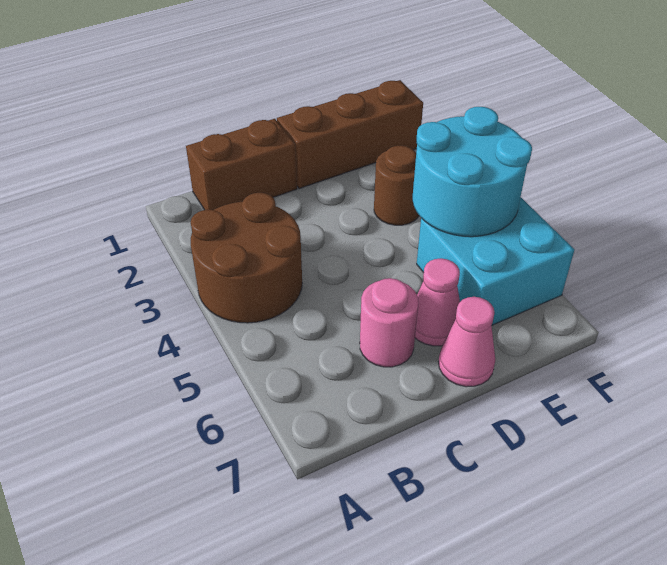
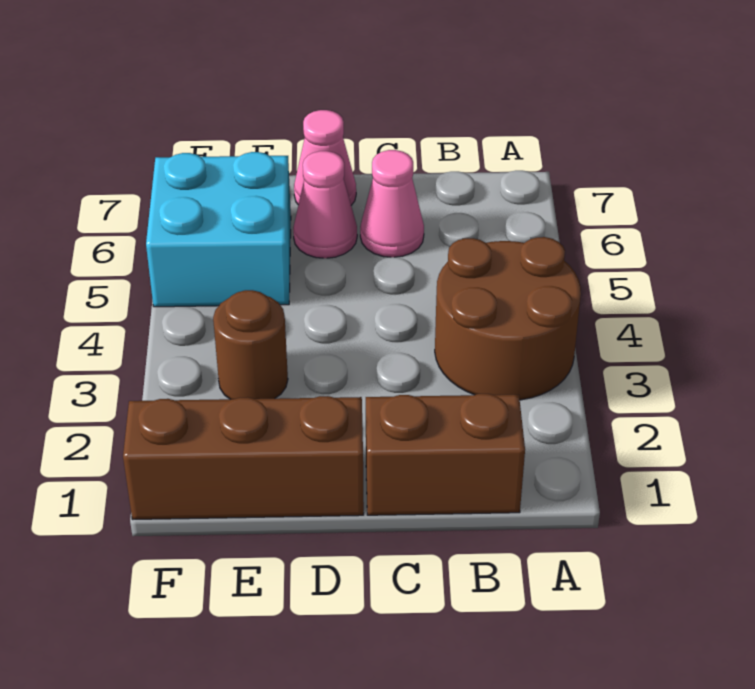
pink 1x1 round brick [360,278,419,367] -> pink 1x1 cone [360,150,424,257]
cyan 2x2 round brick [413,107,532,237] -> none

